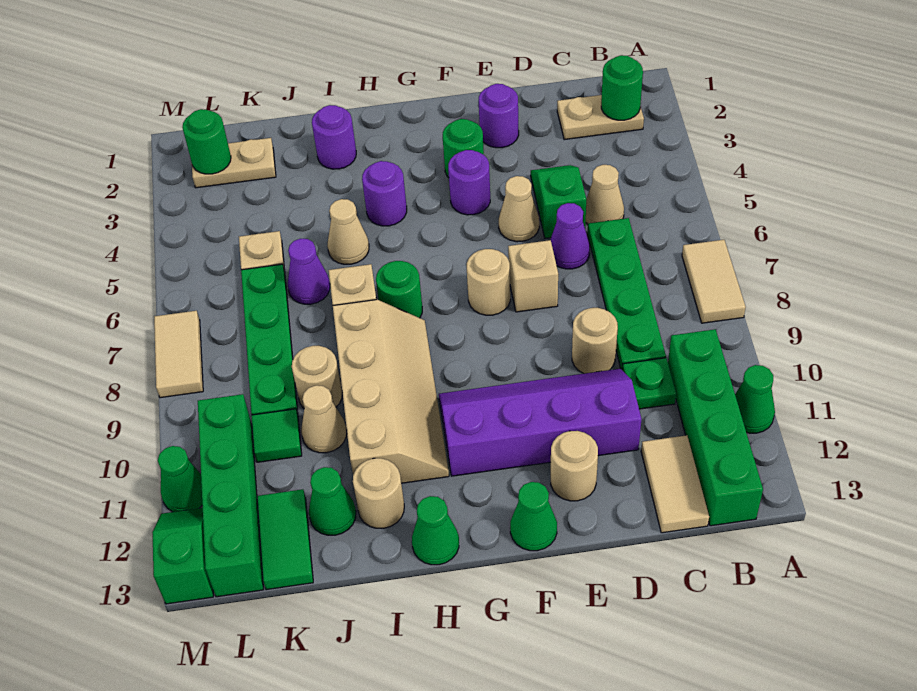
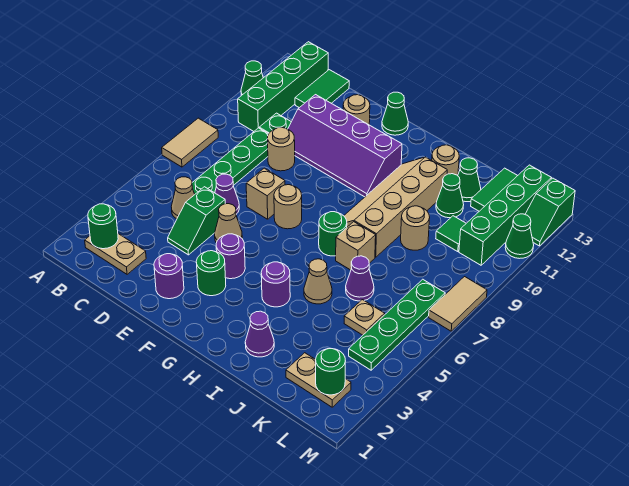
tan 1x2 tile [641,435,709,533] -> green 1x2 tile [295,70,349,108]
green 1x1 cone [412,496,459,565] -> green 1x1 cone moved to [436,174,464,218]
purple 1x1 round brick [312,105,356,169] -> purple 1x1 cone [245,311,274,357]
tan 1x1 cone [301,385,347,453] -> none
green 1x4 plate [241,264,298,415] -> green 1x4 plate moved to [349,279,445,370]

